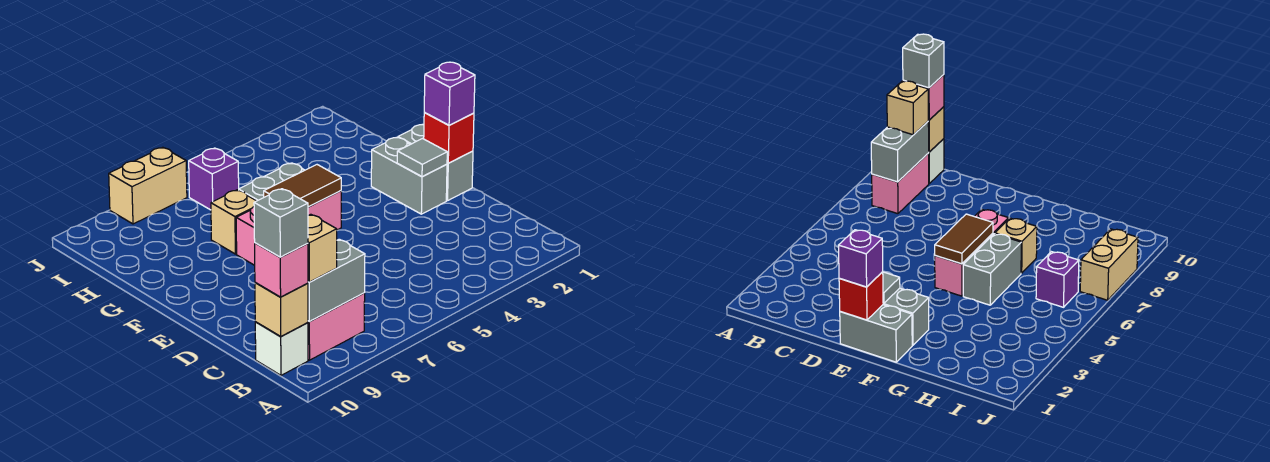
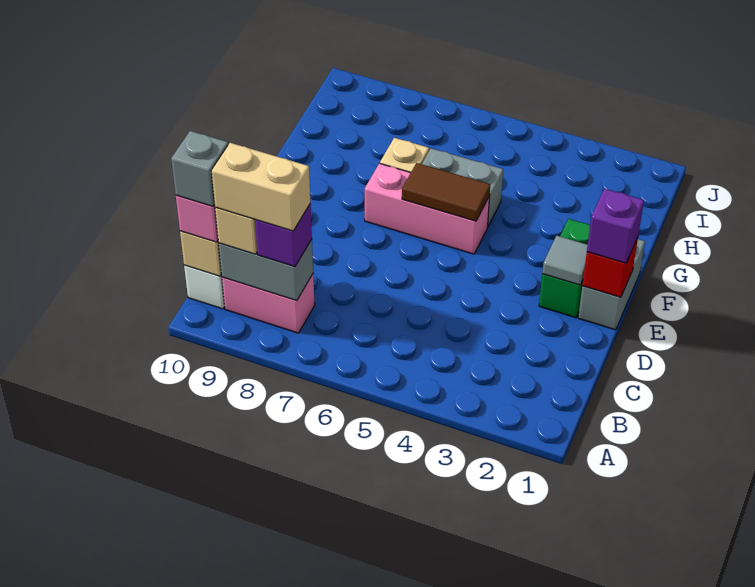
grey 1x2 brick [371,137,447,214] -> green 1x2 brick [539,219,590,318]
purple 1x1 brick [189,148,239,210] -> purple 1x1 brick moved to [255,204,312,267]
tan 1x2 brick [109,147,187,224] -> tan 1x2 brick moved to [211,143,310,231]

